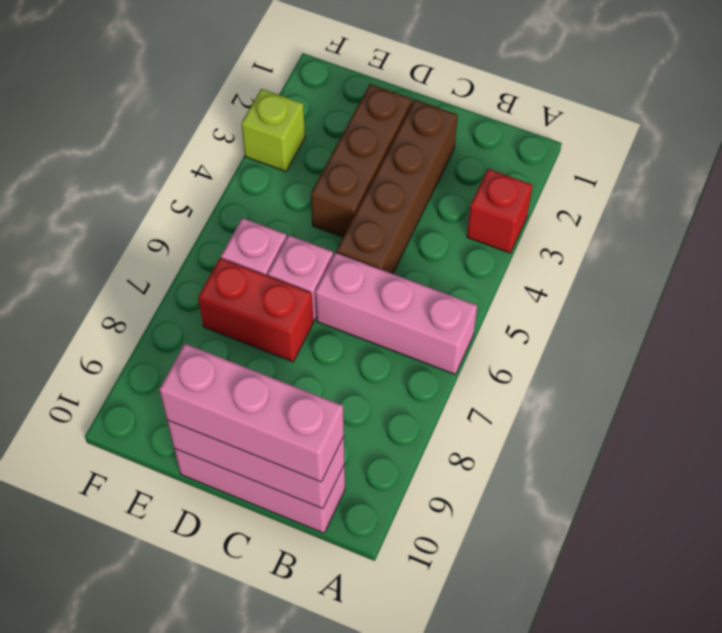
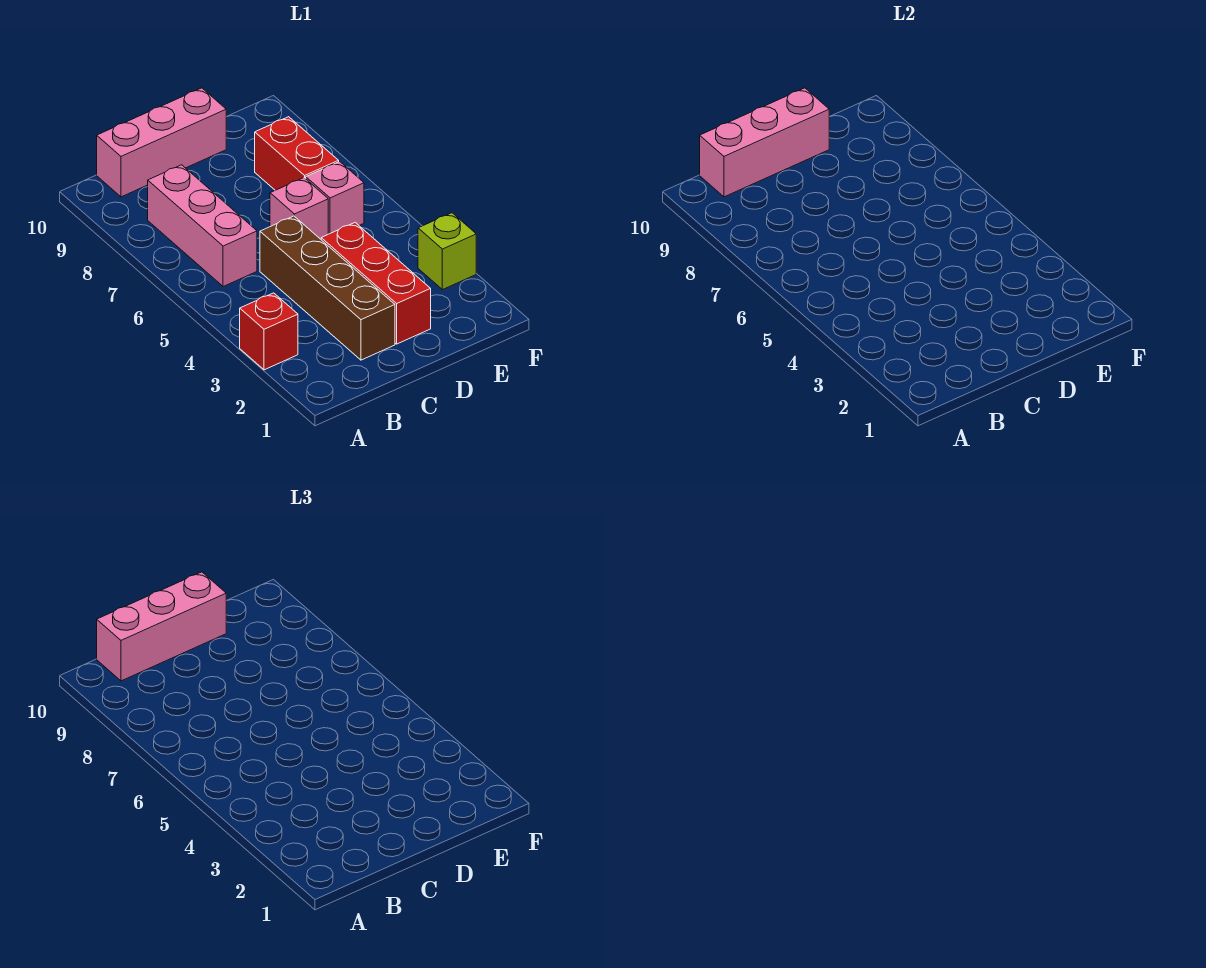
pink 1x3 brick [315,253,477,374] -> pink 1x3 brick turned to [148,165,257,287]
brown 1x3 brick [311,84,412,237] -> red 1x3 brick [321,223,431,344]
red 1x2 brick [198,258,313,362] -> red 1x2 brick turned to [255,117,339,190]

